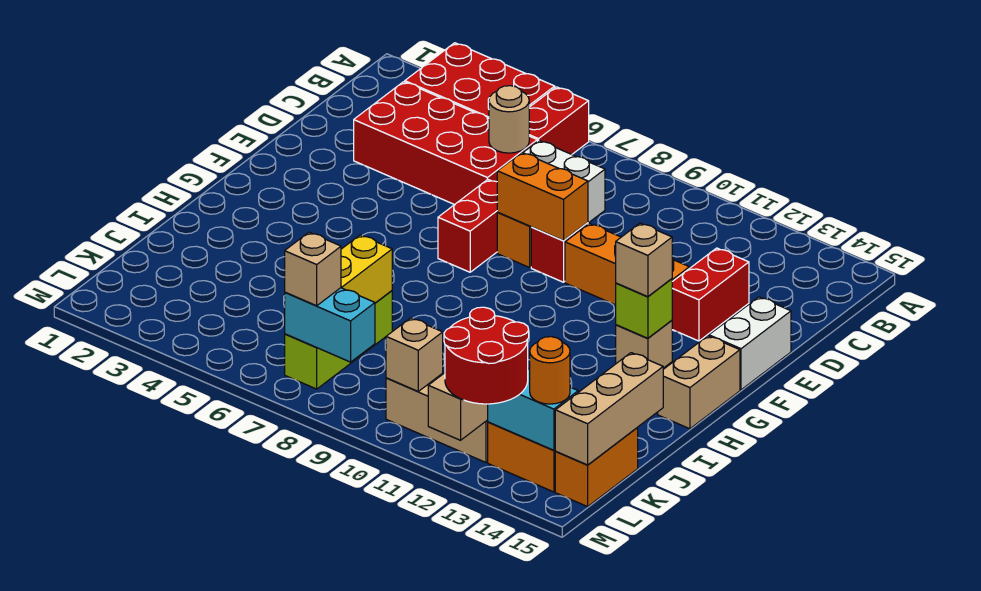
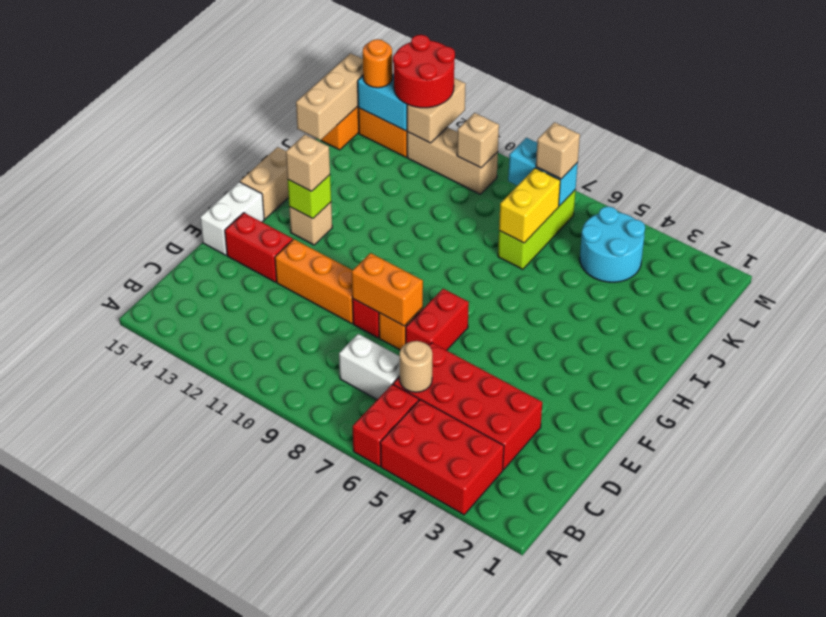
red 1x2 brick [672,248,749,341] -> red 1x2 brick turned to [225,213,293,282]
none -> cyan 2x2 round brick [580,206,645,282]

